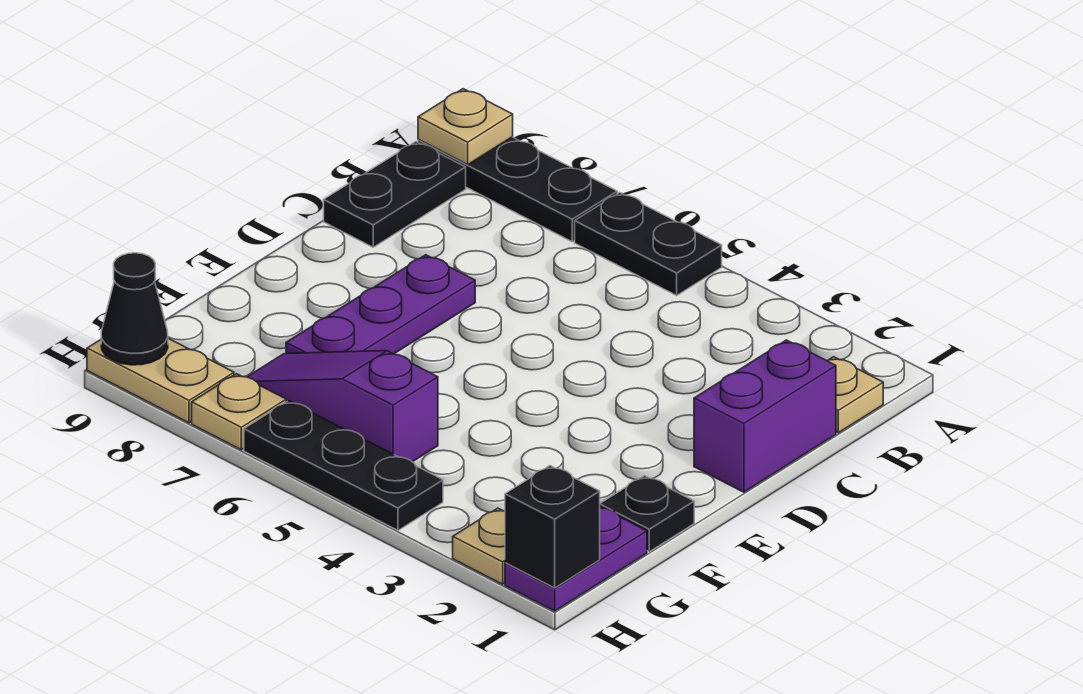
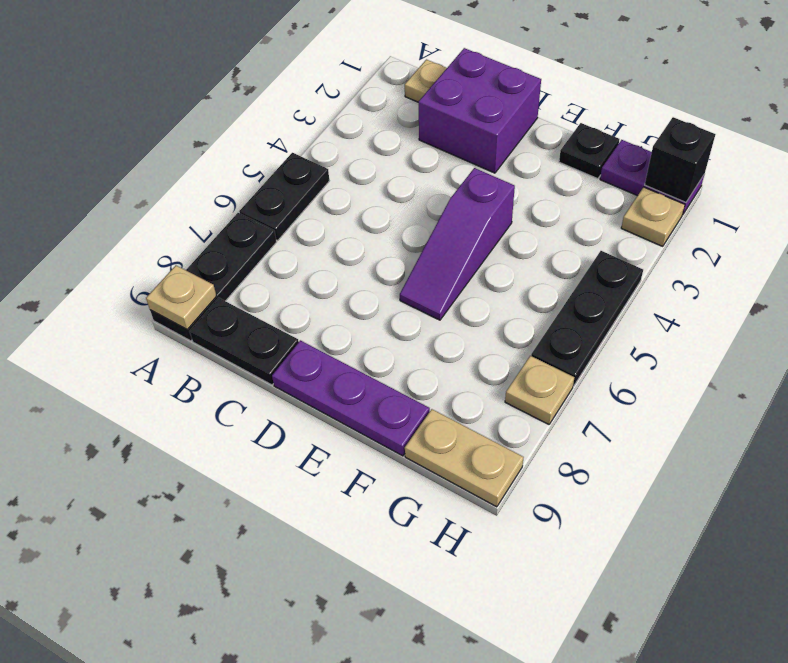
purple 1x2 brick [694,340,836,492] -> purple 2x2 brick [418,48,541,173]
purple 1x3 plate [286,255,475,354] -> purple 1x3 plate moved to [272,340,430,456]
purple 1x3 slope [247,351,438,462] -> purple 1x3 slope moved to [400,168,515,320]
tan 1x2 plate [87,338,234,423] -> tan 1x2 plate turned to [405,409,524,507]
black 1x1 cone [101,253,168,365] -> none

